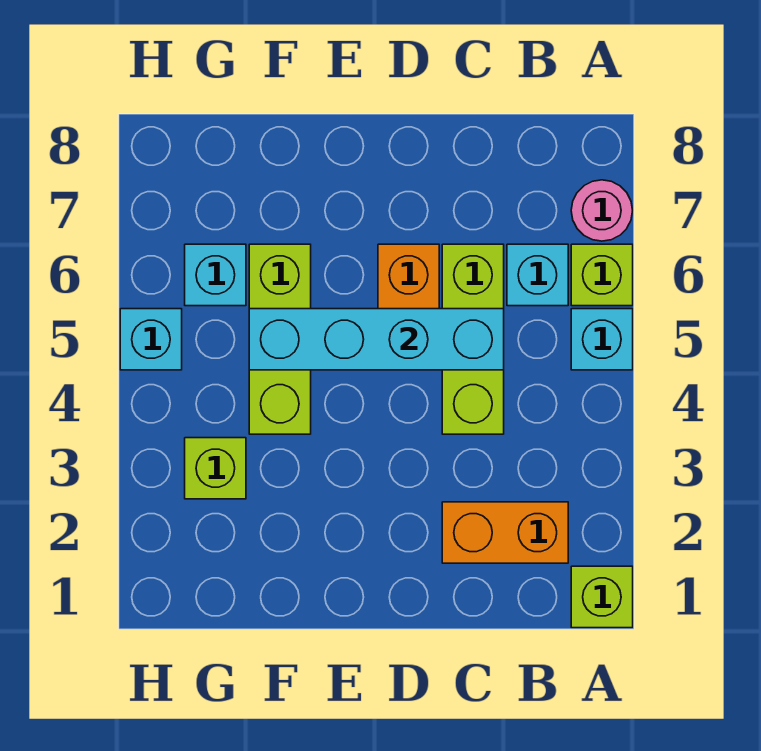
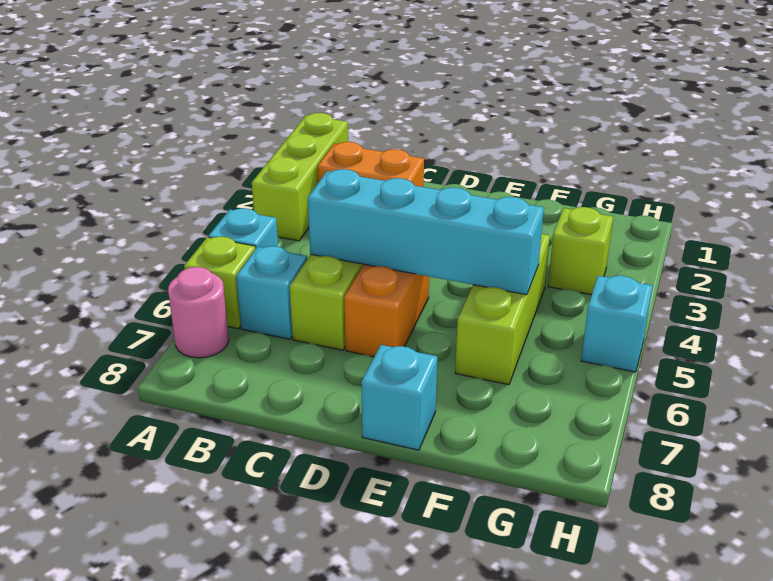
lime 1x1 brick [571,566,633,628] -> lime 1x3 brick [252,113,348,241]
cyan 1x1 brick [185,244,246,306] -> cyan 1x1 brick moved to [361,345,437,450]

